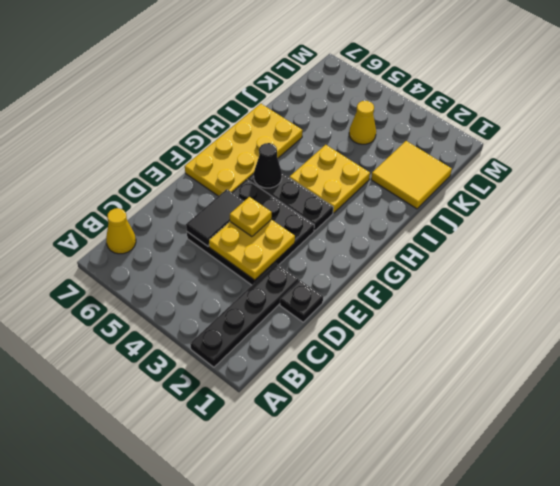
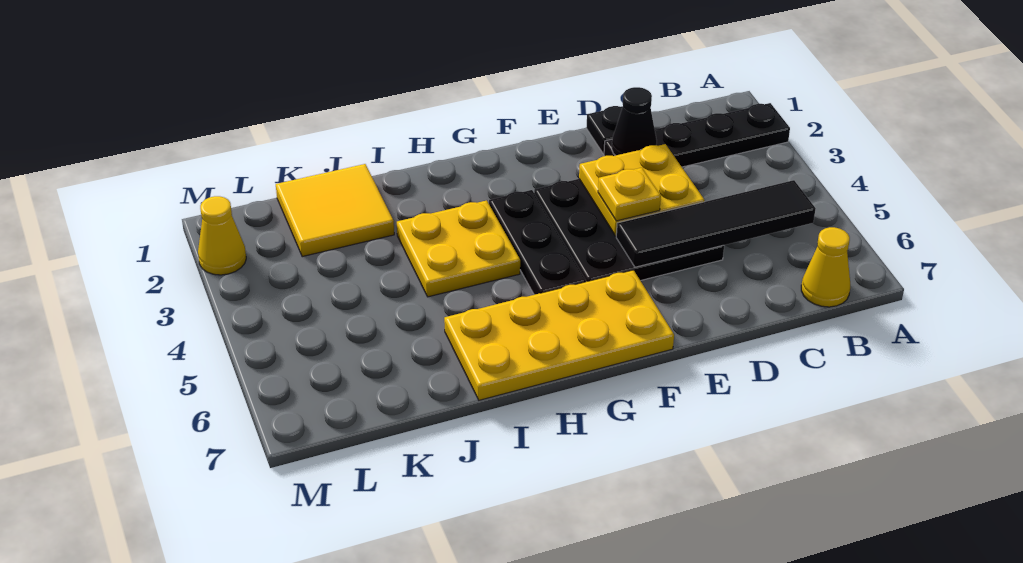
black 1x2 tile [186,189,244,246] -> black 1x4 tile [616,180,816,267]
black 1x1 cone [254,143,282,188] -> black 1x1 cone moved to [612,87,657,156]
yellow 1x1 cone [349,101,376,144] -> yellow 1x1 cone moved to [198,196,246,275]

